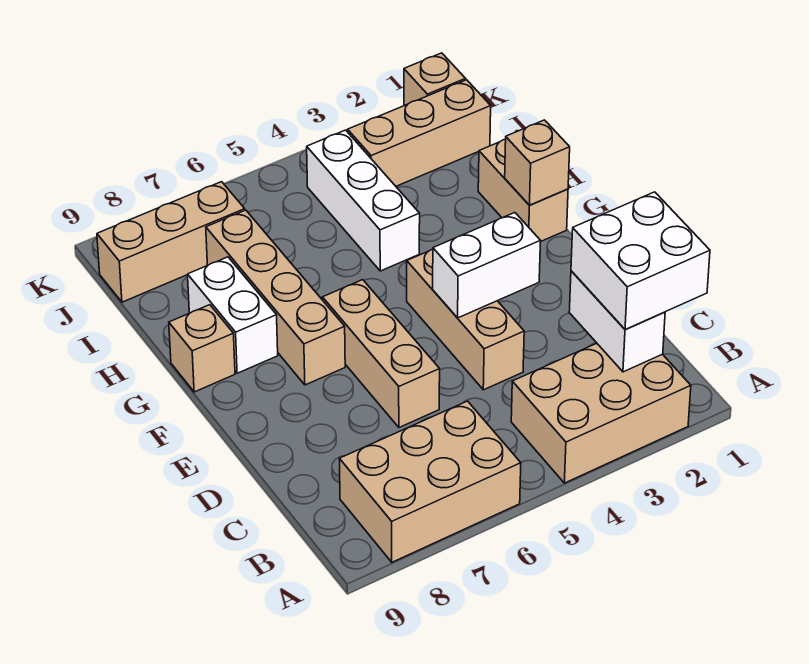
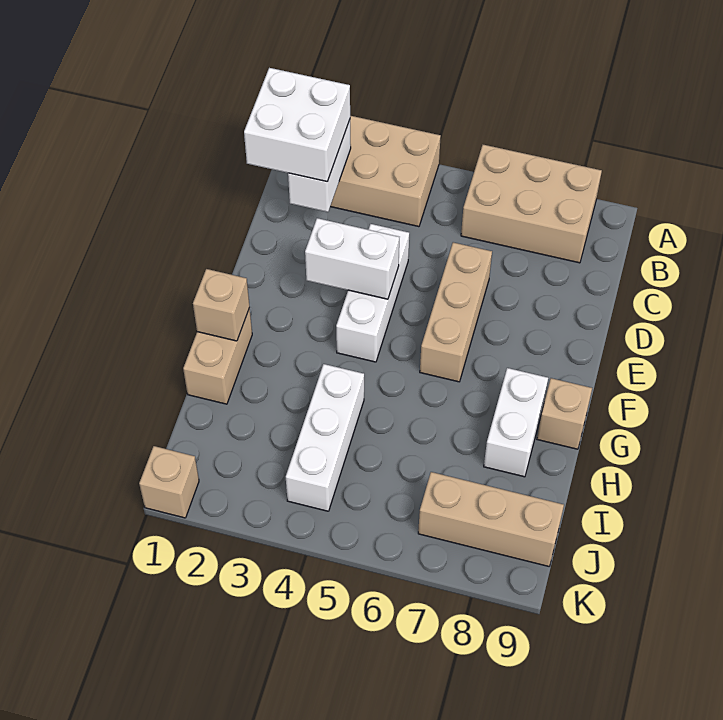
tan 1x3 brick [407,249,524,390] -> white 1x3 brick [336,224,409,362]
tan 1x4 brick [206,210,345,385] -> none
tan 1x3 brick [348,80,491,186] -> none

